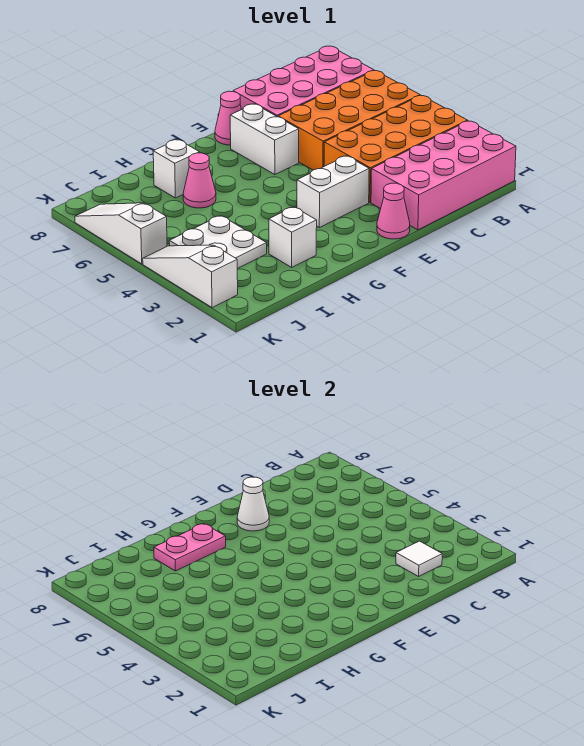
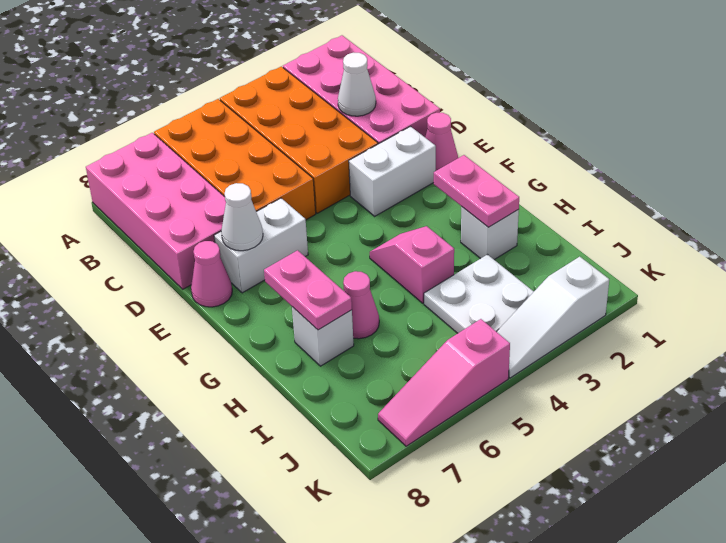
white 1x1 tile [396,541,442,576] -> white 1x1 cone [338,53,376,116]
white 1x2 brick [297,156,369,228] -> white 1x2 brick turned to [349,127,436,216]
none -> pink 1x2 plate [434,155,519,227]
none -> pink 1x2 slope [370,226,454,303]
white 1x3 slope [75,203,167,264] -> pink 1x3 slope [378,319,510,446]

